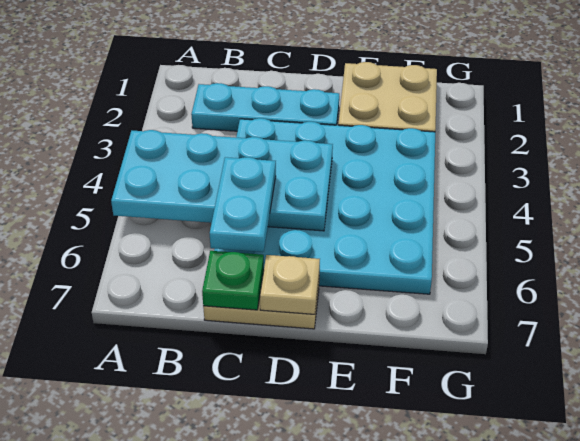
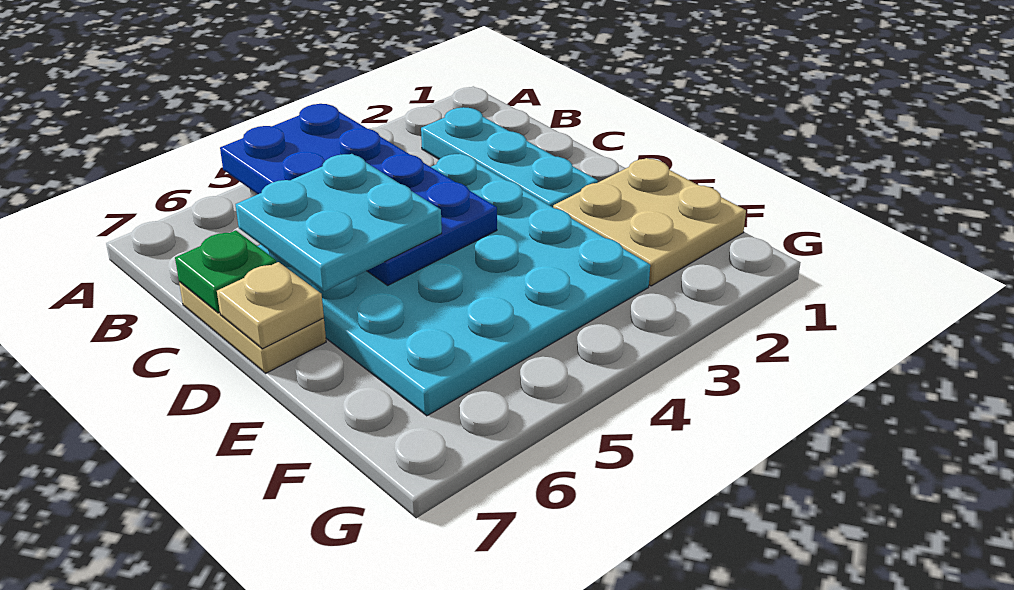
cyan 2x4 plate [111,130,333,231] -> blue 2x4 plate [220,104,497,285]
cyan 1x2 plate [210,157,276,252] -> cyan 2x2 plate [236,154,442,291]

